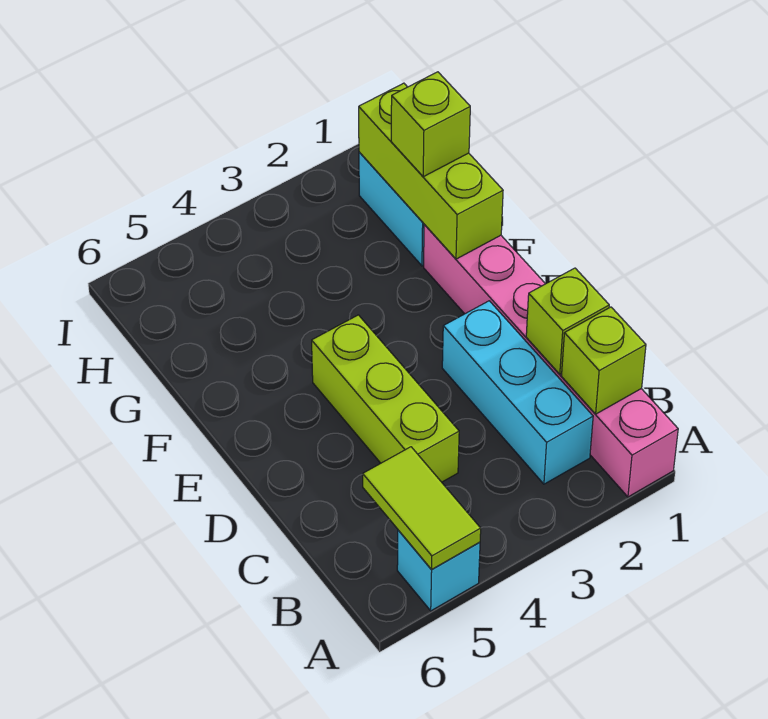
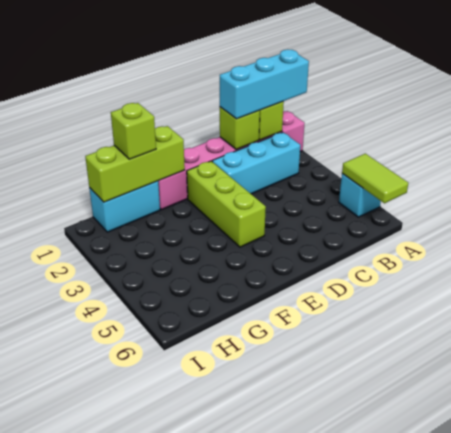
none -> cyan 1x3 brick [220,49,309,119]
lime 1x2 tile [363,447,481,570] -> lime 1x2 tile turned to [342,154,408,203]
lime 1x3 brick [312,315,459,482] -> lime 1x3 brick turned to [187,161,266,247]

